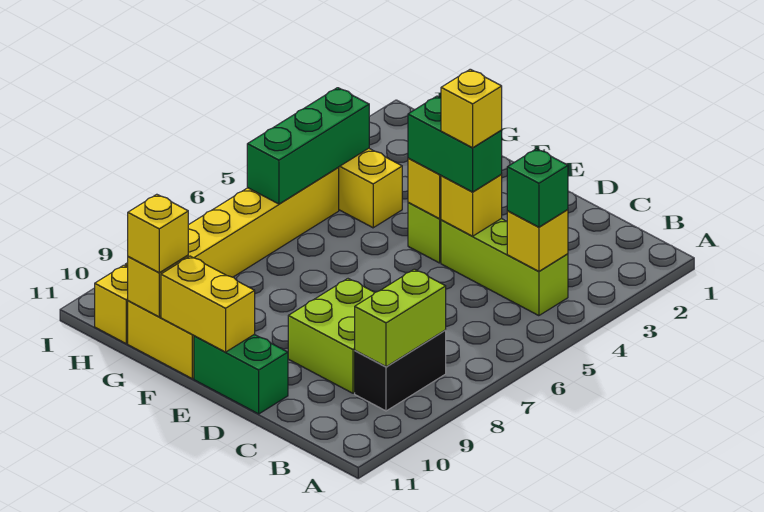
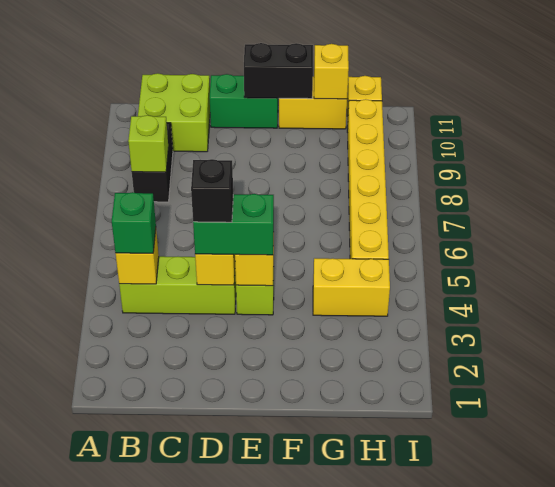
lime 1x2 brick [355,269,446,367] -> lime 1x1 brick [128,115,168,172]
lime 2x2 brick [288,279,375,393] -> lime 2x2 brick moved to [138,73,210,152]
yellow 1x1 brick [441,69,502,148] -> black 1x1 brick [191,159,233,222]
yellow 1x2 brick [161,256,255,352] -> black 1x2 brick [244,43,313,99]
yellow 1x1 brick [128,194,188,273] -> none
green 1x3 brick [247,88,369,204] -> none

